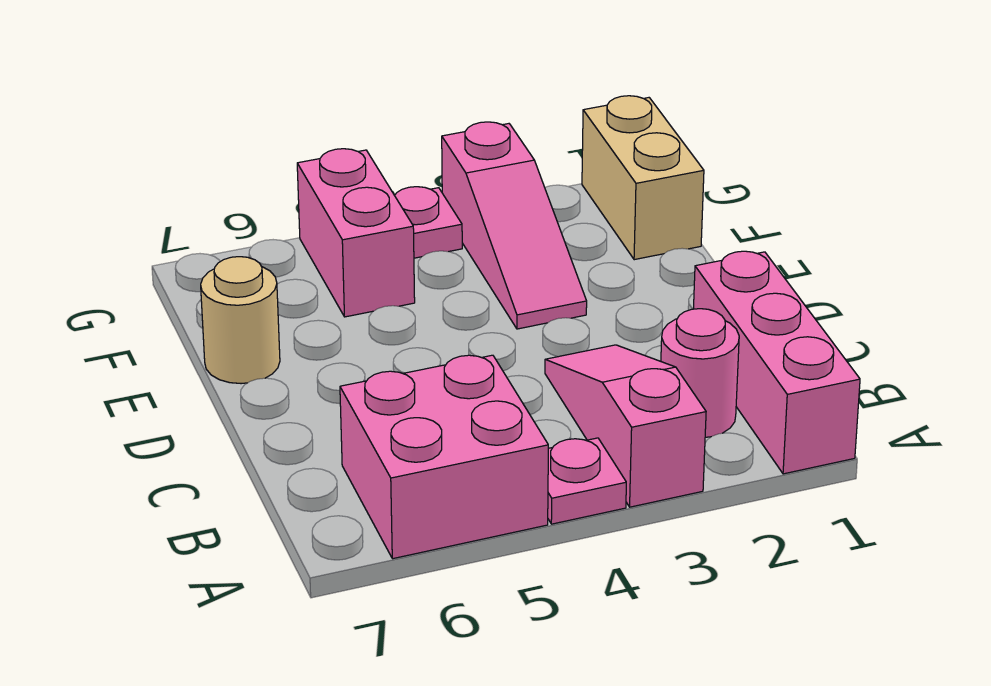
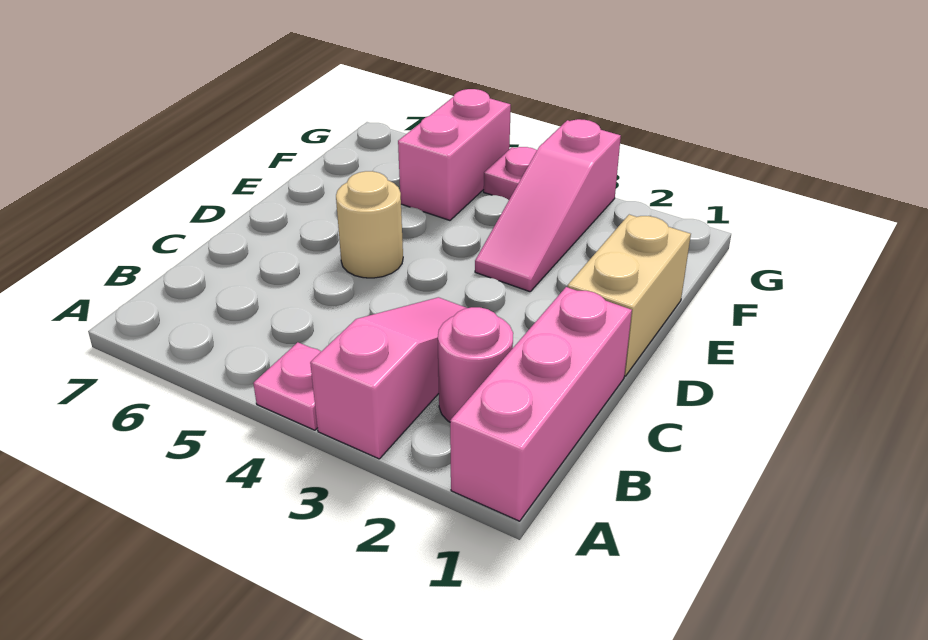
pink 2x2 brick [340,355,548,559] -> none
tan 1x1 round brick [201,257,280,384] -> tan 1x1 round brick moved to [336,171,403,278]
tan 1x2 brick [582,96,704,260] -> tan 1x2 brick moved to [568,215,691,376]

